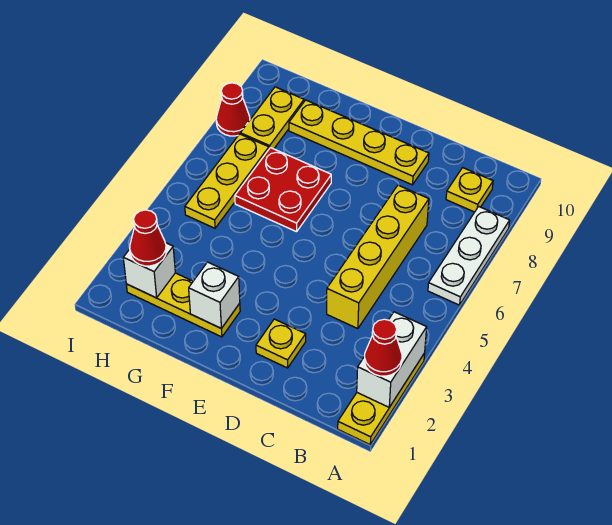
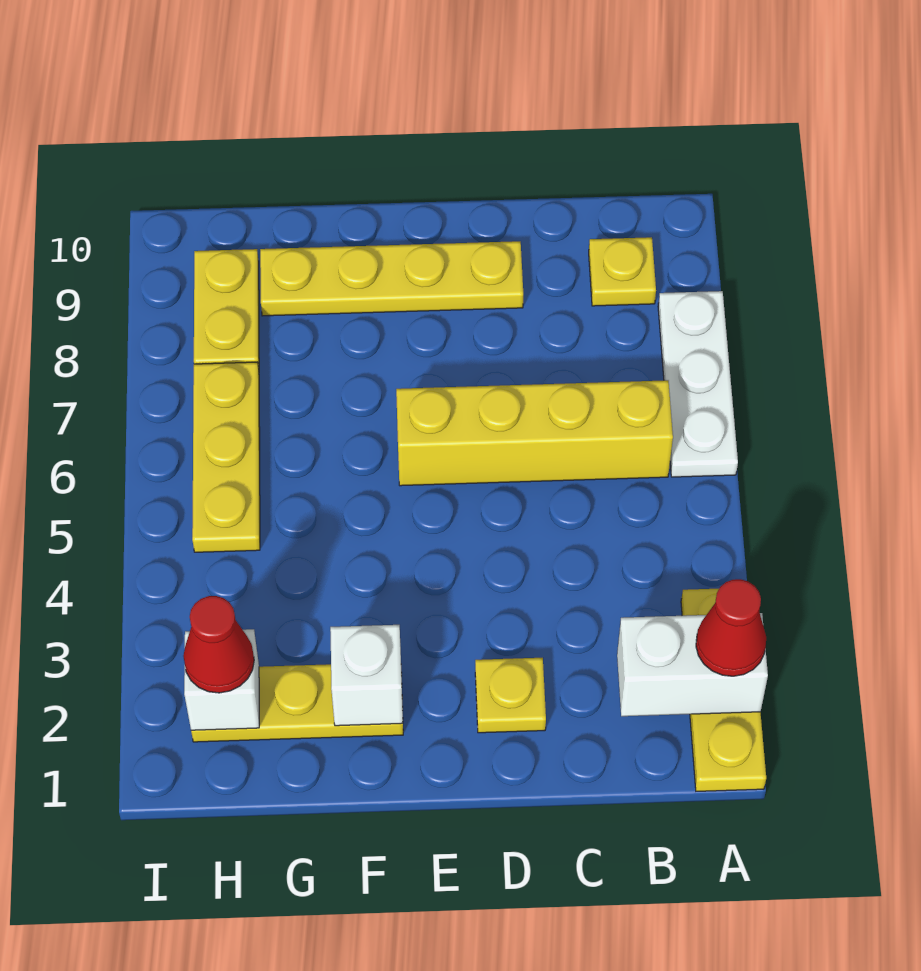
white 1x2 brick [357,312,427,407] -> white 1x2 brick turned to [617,613,768,716]
yellow 1x4 brick [327,185,429,329] -> yellow 1x4 brick turned to [396,380,673,486]
red 2x2 plate [235,148,331,232] -> none
red 1x1 cone [216,83,250,136] -> none

